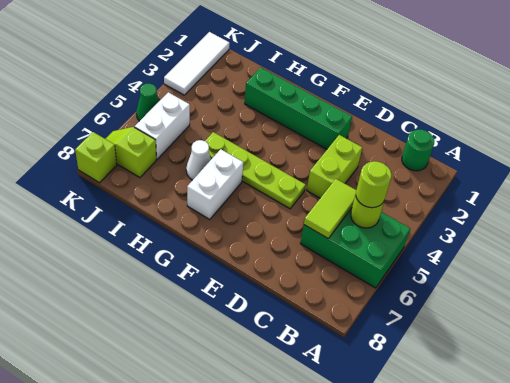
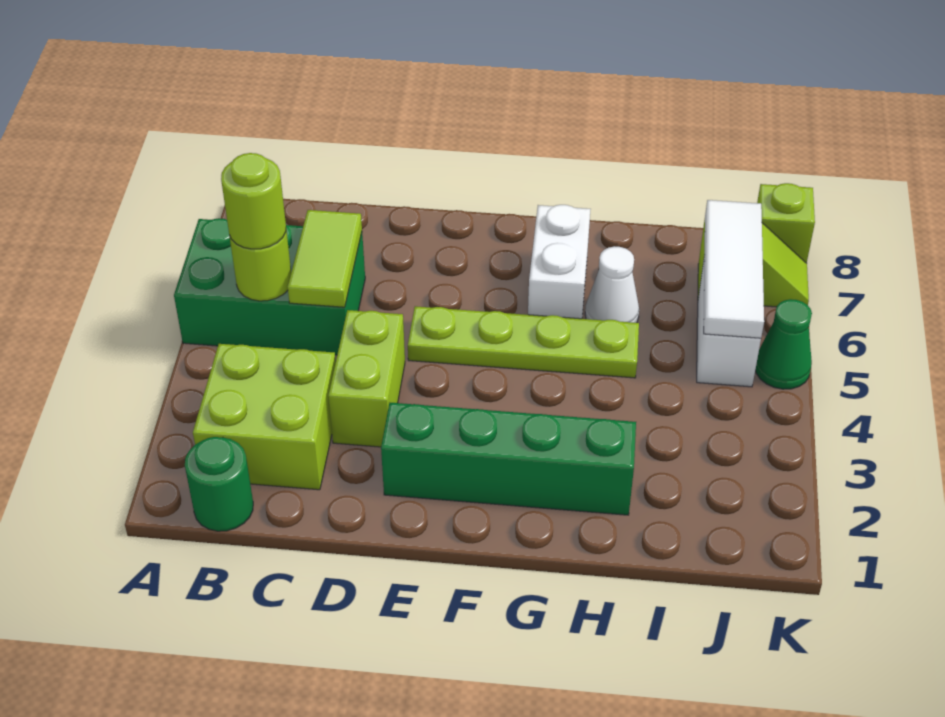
none -> lime 2x2 brick [193,344,336,490]
white 1x3 tile [164,32,230,95] -> white 1x3 tile moved to [704,200,764,338]

